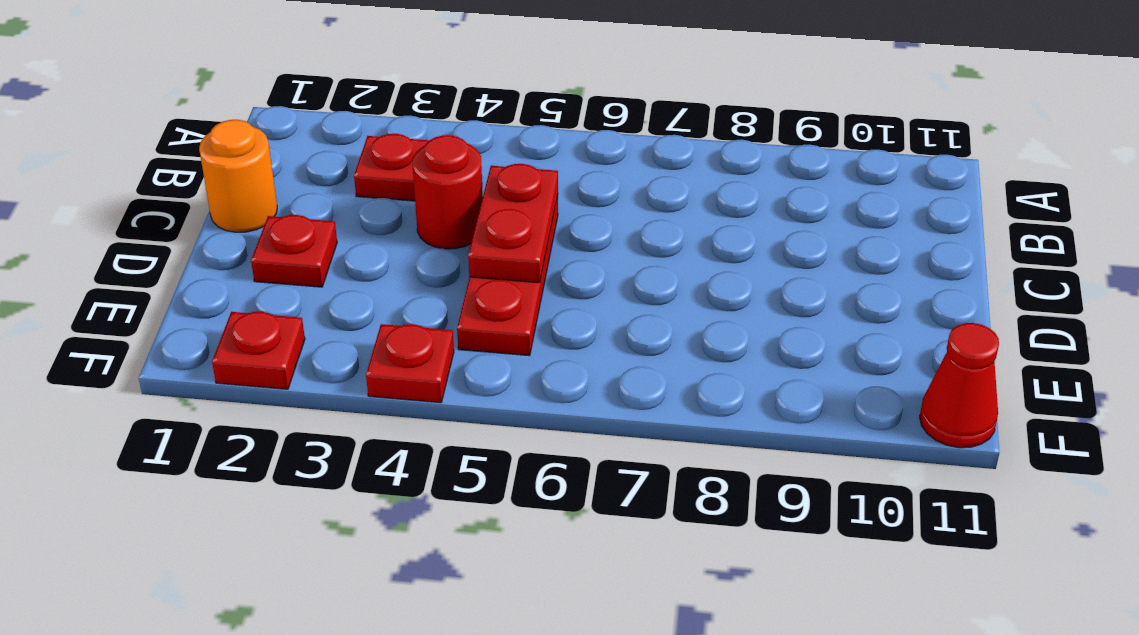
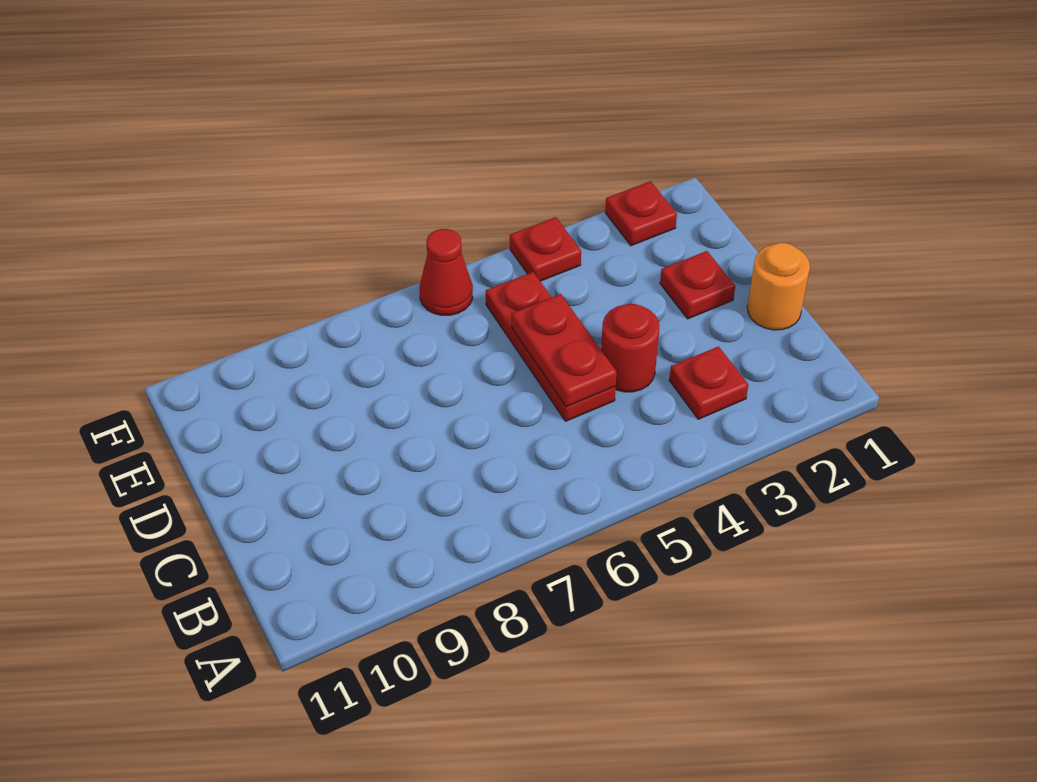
red 1x1 cone [920,323,999,448] -> red 1x1 cone moved to [420,229,473,315]

